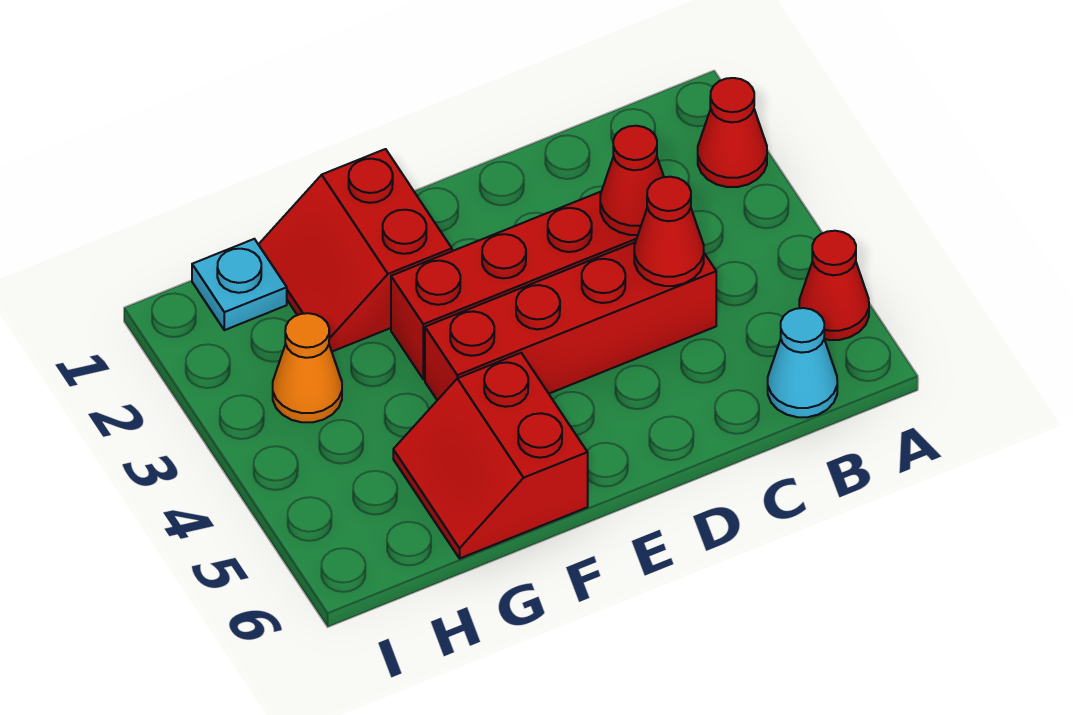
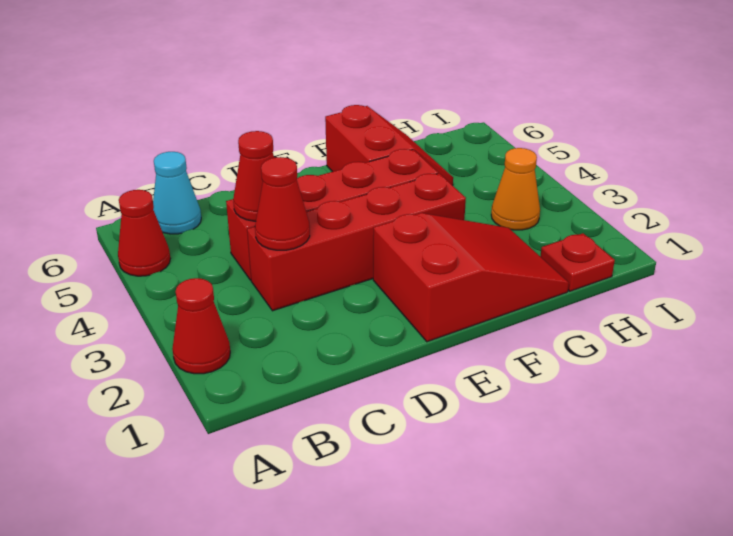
red 2x2 slope [258,149,452,351] -> red 2x3 slope [373,213,569,342]
cyan 1x1 plate [192,239,287,330] -> red 1x1 plate [540,233,615,291]

